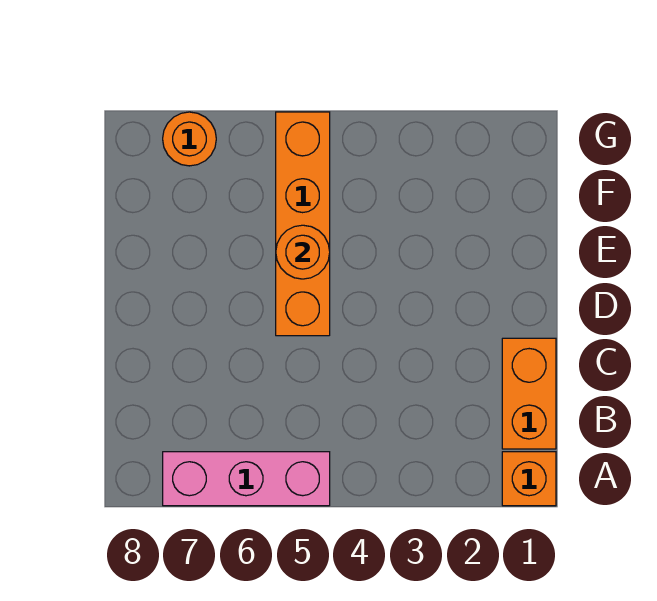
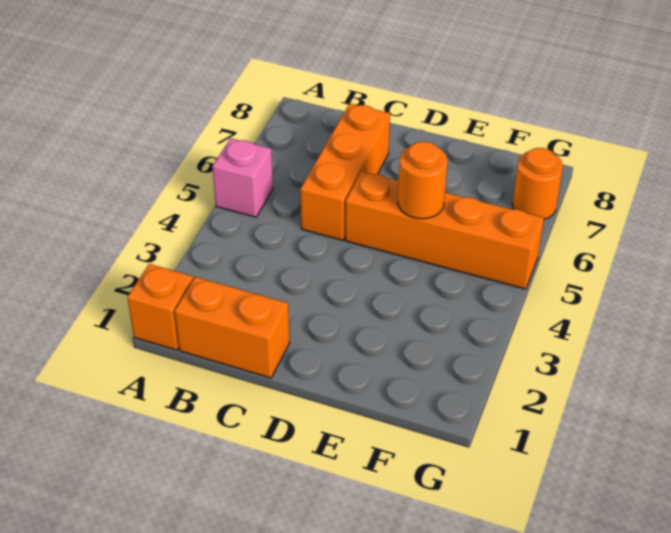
pink 1x3 brick [163,452,330,506] -> pink 1x1 brick [212,138,273,217]
none -> orange 1x3 brick [300,104,390,240]

